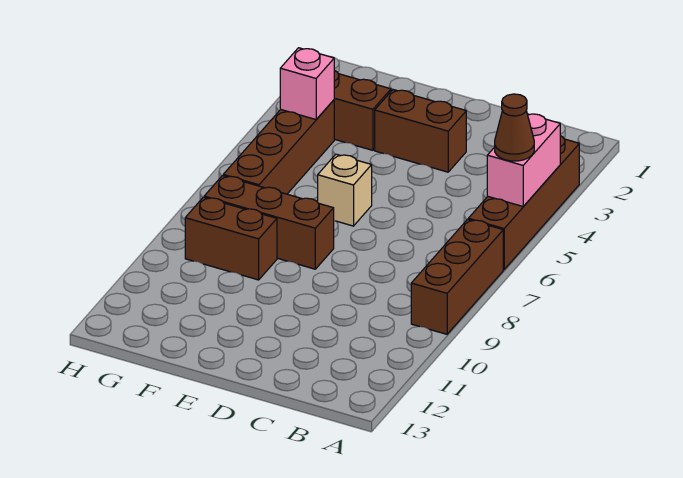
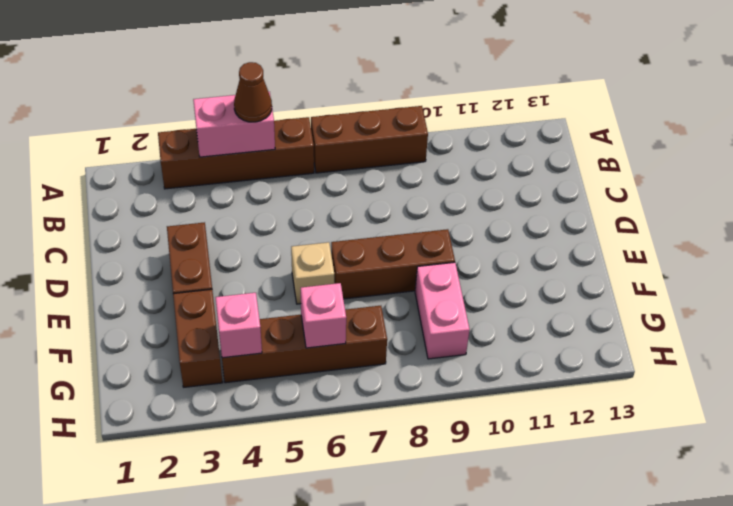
brown 1x3 brick [204,176,334,269] -> brown 1x3 brick turned to [331,229,455,299]
brown 1x2 brick [185,197,277,280] -> pink 1x2 brick [415,262,470,359]
none -> pink 1x1 brick [301,283,346,348]

